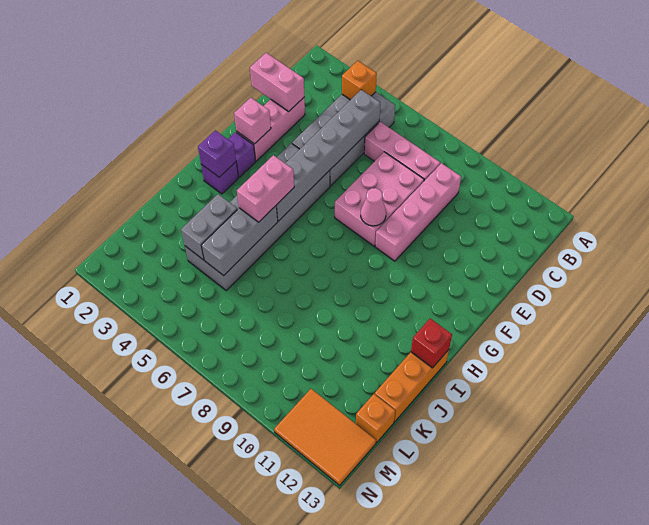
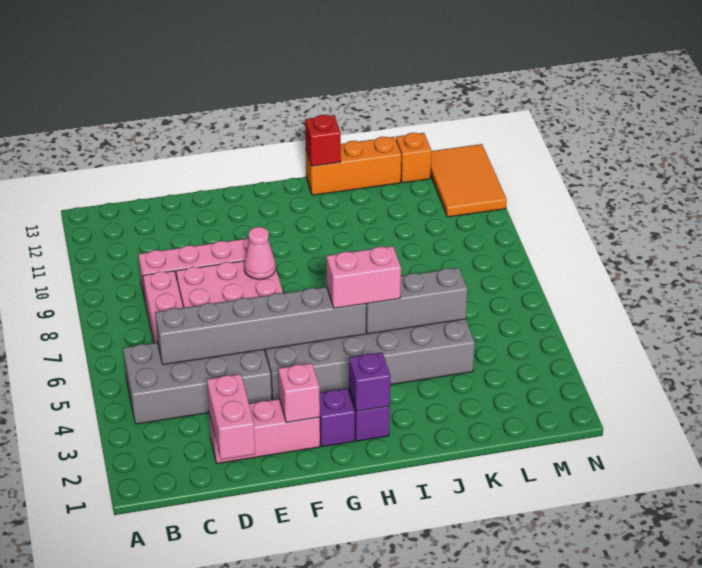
orange 1x1 brick [342,61,377,100] -> none
grey 1x2 brick [181,194,237,260] -> none

